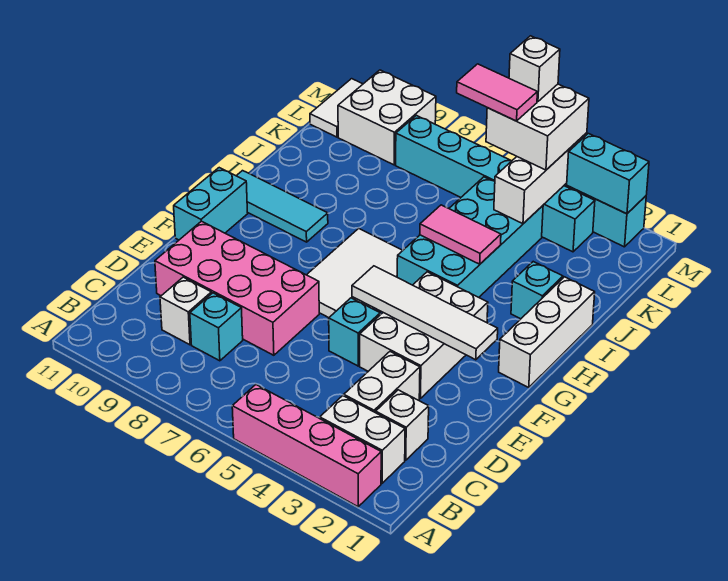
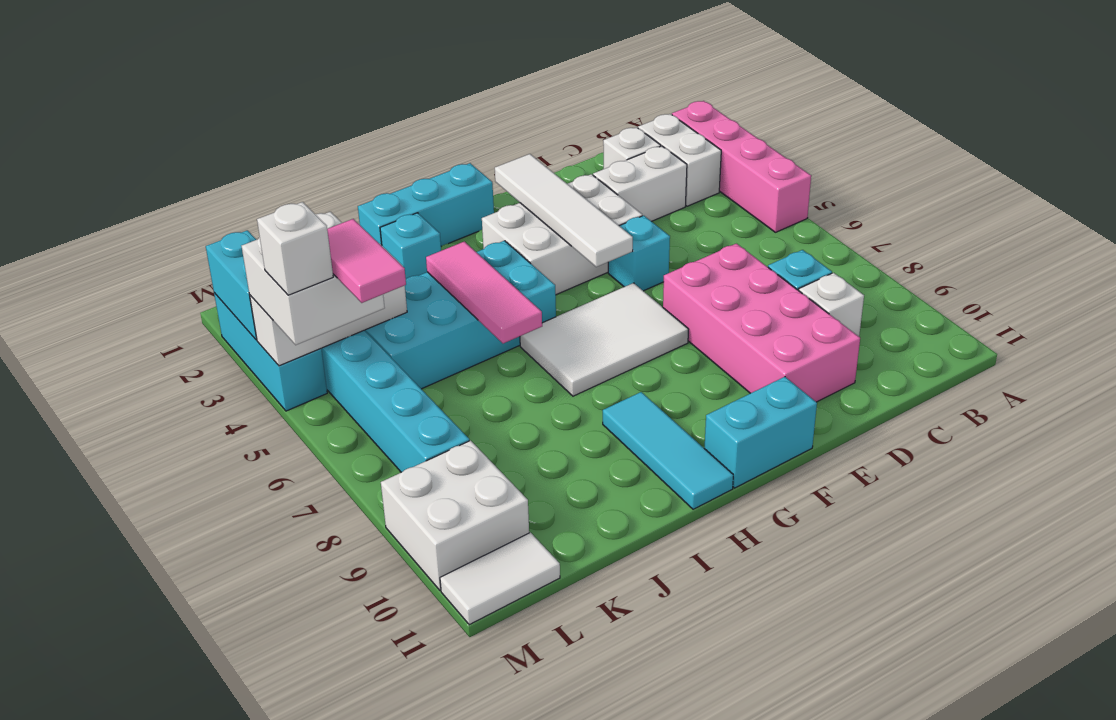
white 1x3 brick [499,277,595,387] -> cyan 1x3 brick [358,163,494,246]
pink 1x2 tile [420,205,501,264] -> pink 1x3 tile [426,242,542,343]

